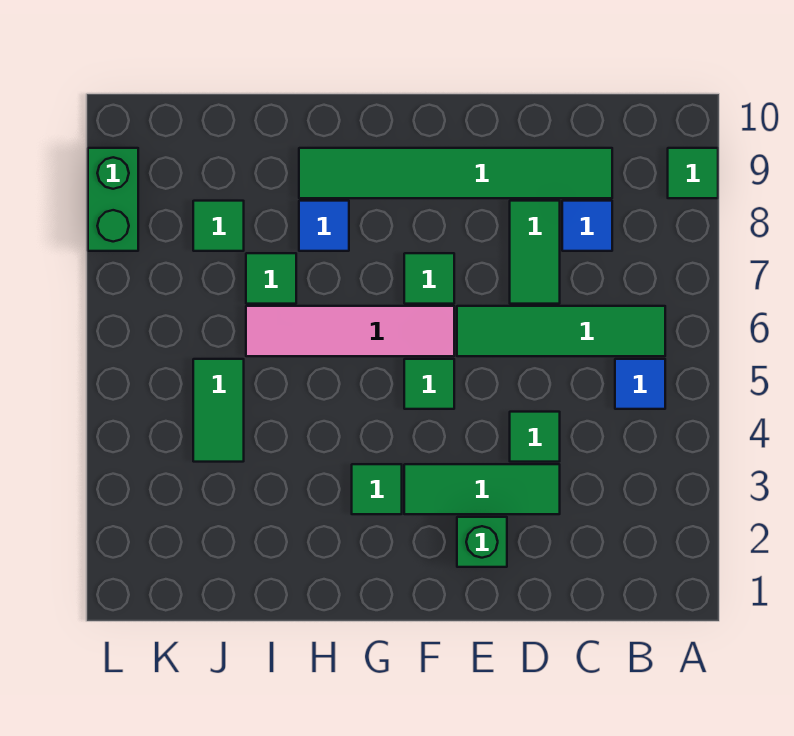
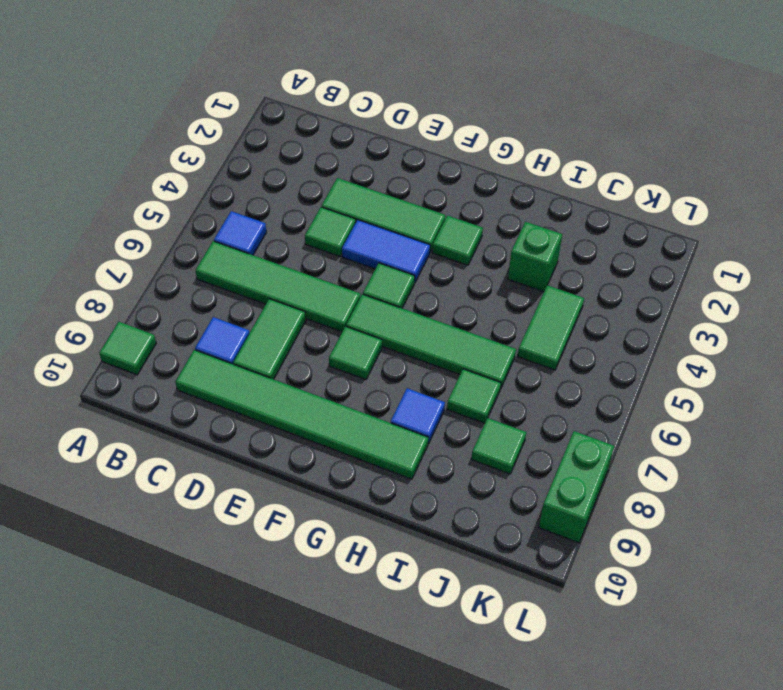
green 1x1 brick [457,517,507,567] -> green 1x1 brick moved to [508,222,562,292]
none -> blue 1x2 tile [342,220,430,283]
pink 1x4 tile [246,306,454,356] -> green 1x4 tile [346,294,516,389]

